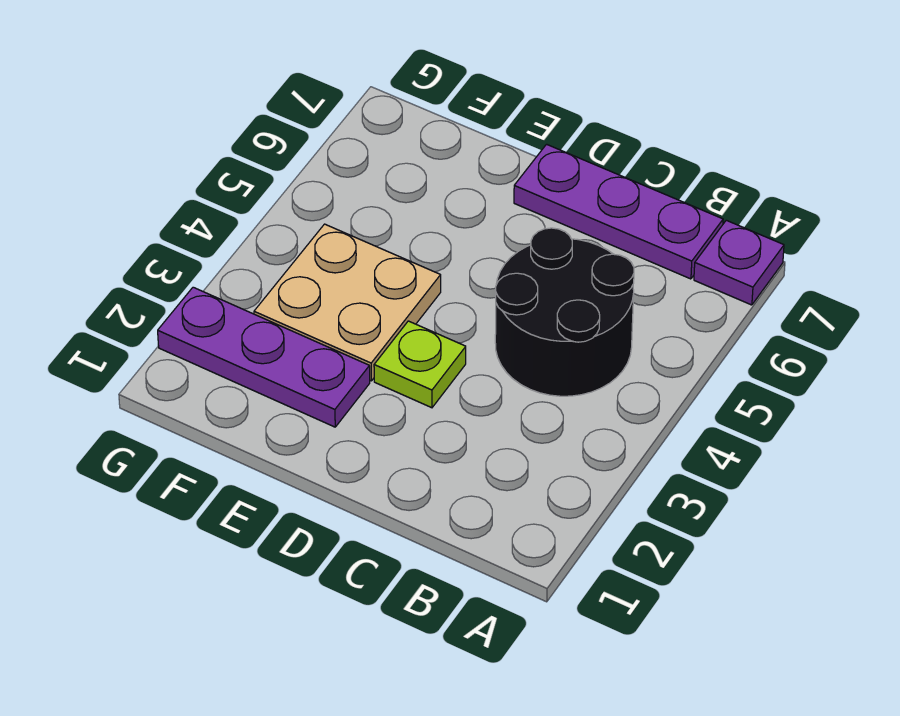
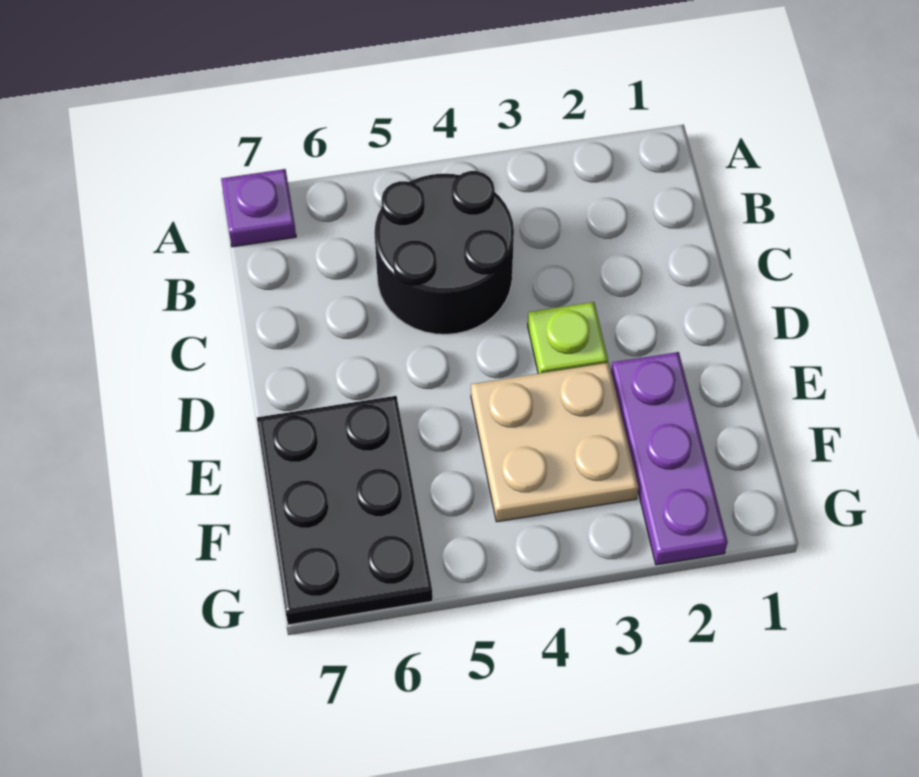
purple 1x3 plate [514,144,723,279] -> none
none -> black 2x3 plate [257,396,433,625]

